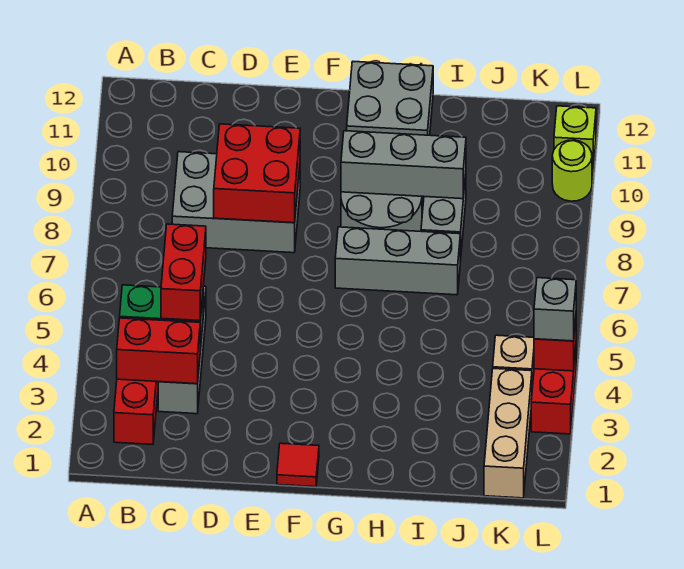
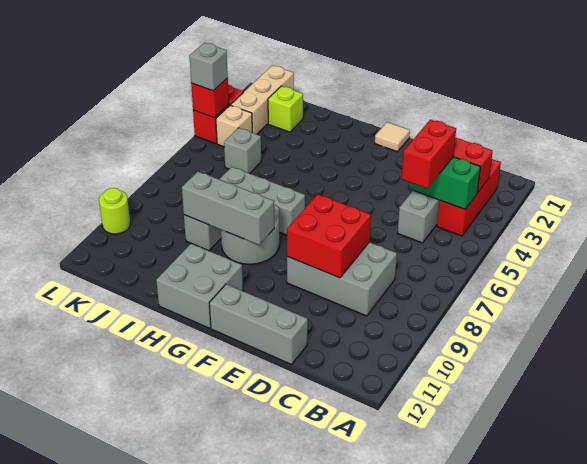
none -> grey 1x3 brick [209,284,308,365]
red 1x1 tile [277,443,319,487] -> tan 1x1 tile [375,122,410,152]
none -> grey 1x1 brick [224,128,261,173]
lime 1x1 brick [554,106,596,169] -> lime 1x1 brick moved to [268,86,303,132]

